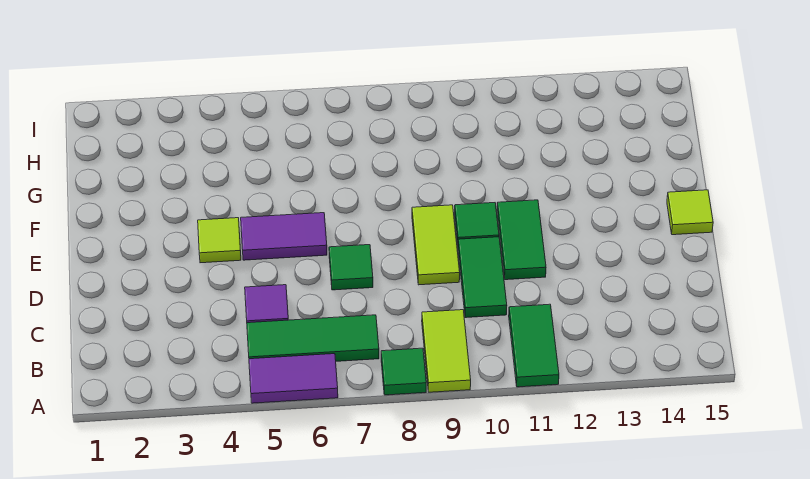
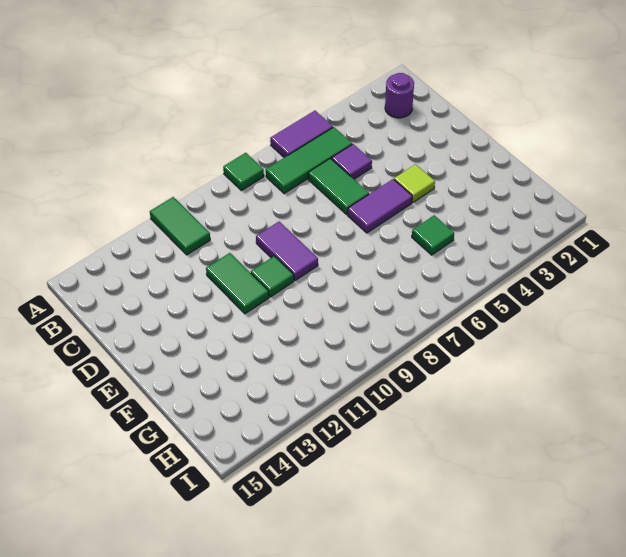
lime 1x2 tile [422,310,471,392] -> none
none -> purple 1x1 round brick [385,73,414,118]
green 1x2 tile [458,237,507,318] -> green 1x2 tile moved to [308,158,369,214]
green 1x1 tile [329,245,373,290] -> green 1x1 tile moved to [412,215,454,255]
lime 1x2 tile [412,205,460,285] -> purple 1x2 tile [256,222,318,281]
lime 1x1 tile [667,190,713,235] -> none

